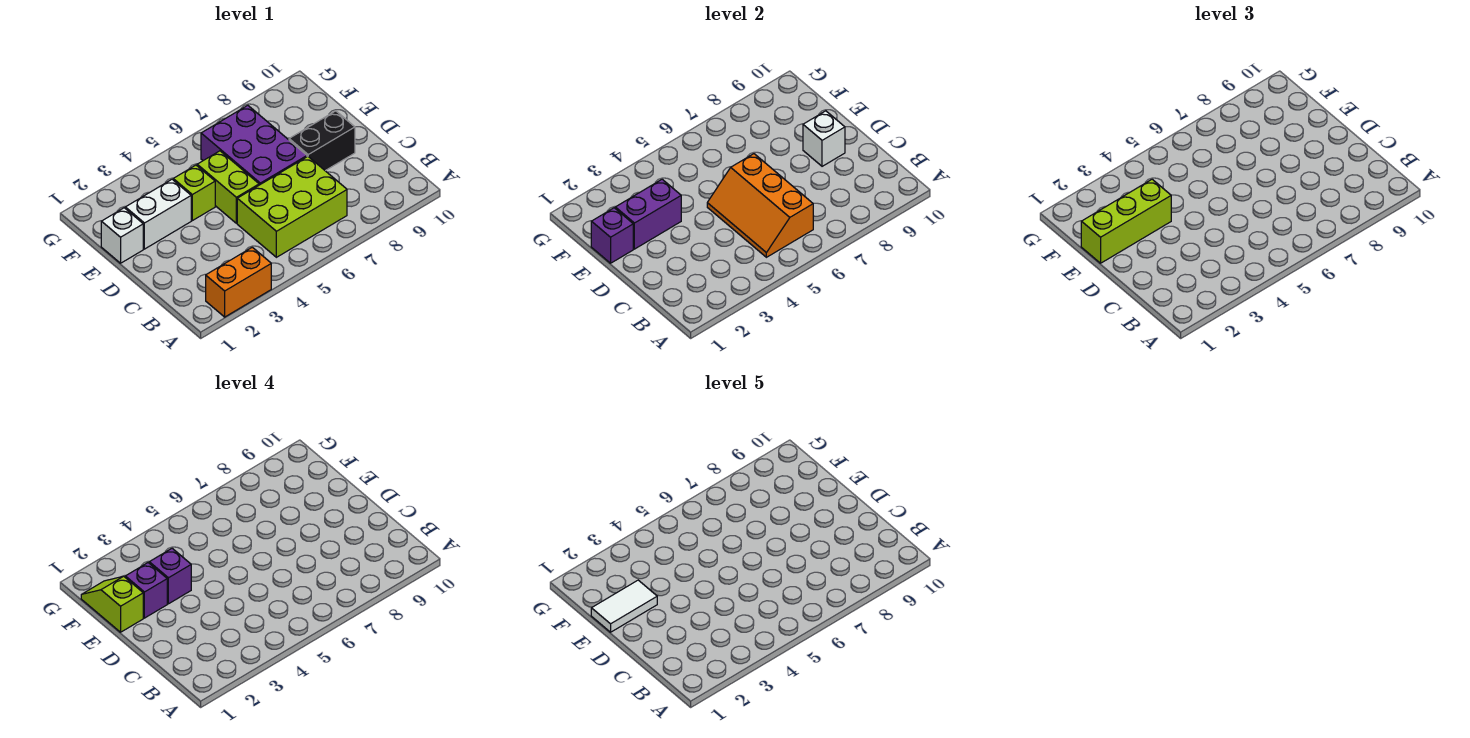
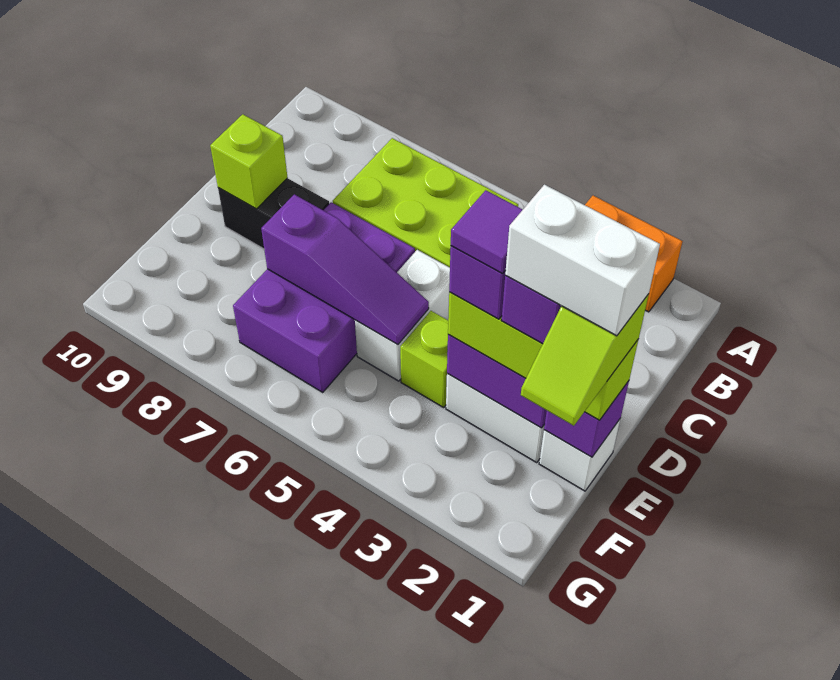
orange 2x3 slope [707,154,813,257] -> none
lime 1x2 brick [197,151,259,223] -> white 1x2 brick [355,250,450,381]
white 1x1 brick [803,111,845,166] -> lime 1x1 brick [210,114,288,209]
white 1x2 tile [591,580,657,632] -> white 1x2 brick [505,185,660,336]
none -> purple 1x1 tile [451,190,523,274]
none -> purple 1x3 slope [261,194,429,345]

